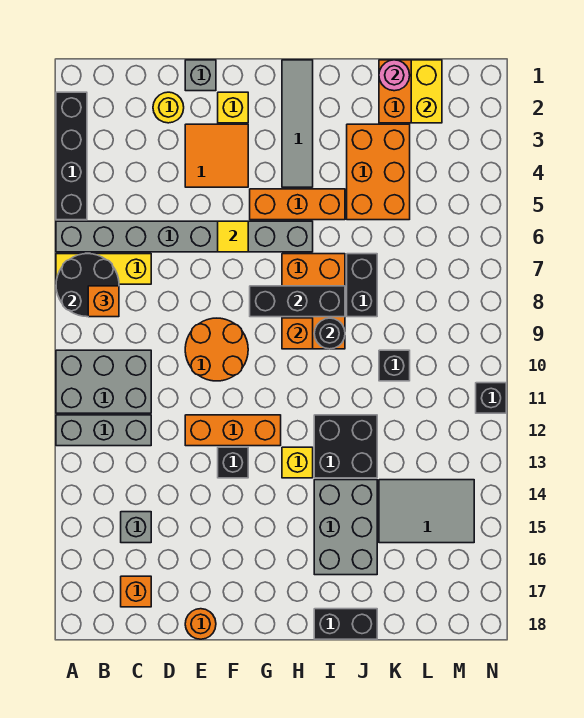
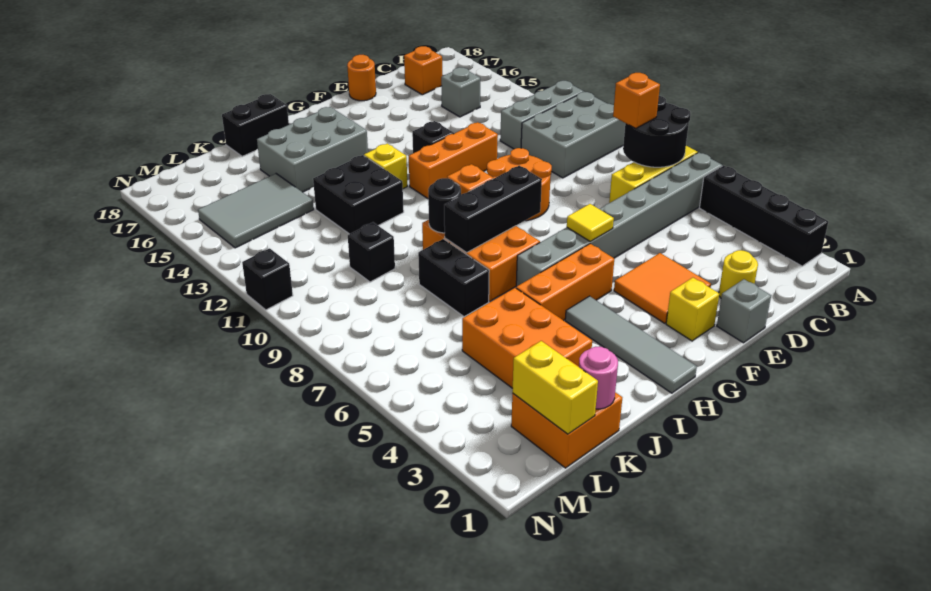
grey 2x3 brick [314,480,377,575] -> grey 2x3 brick turned to [257,107,368,192]

